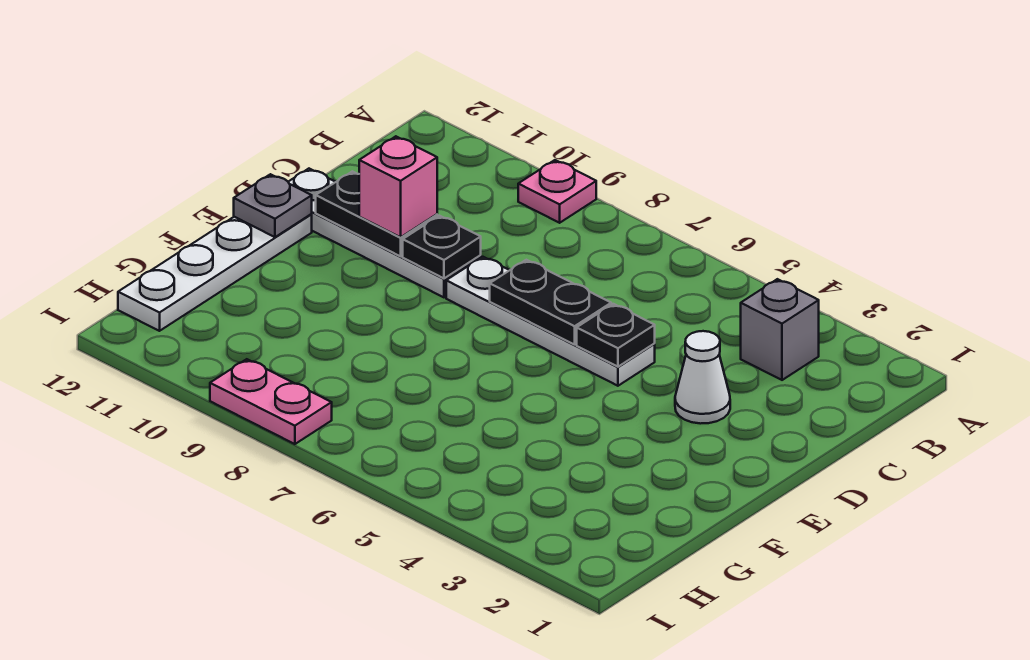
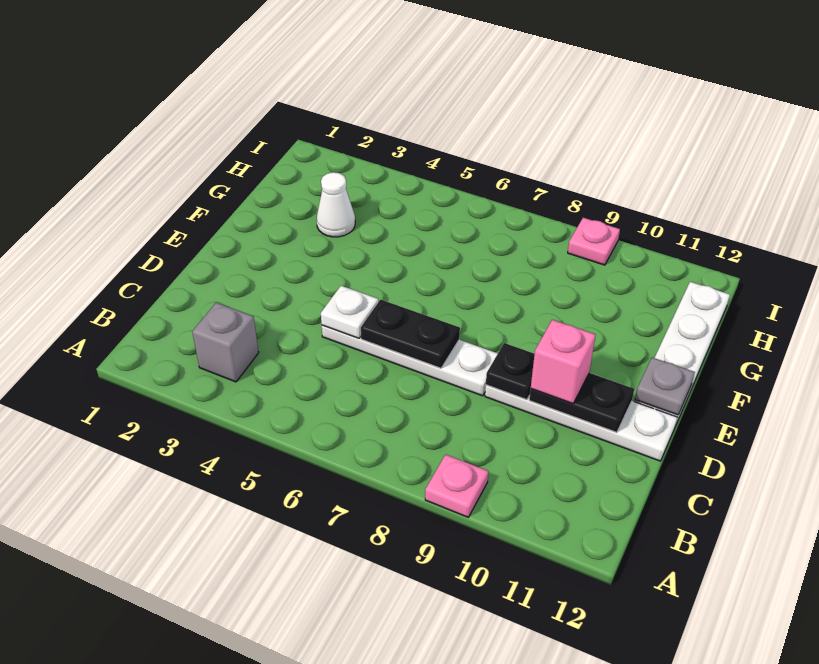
white 1x1 cone [675,331,730,424] -> white 1x1 cone moved to [317,172,355,237]
black 1x1 plate [577,304,655,367] -> white 1x1 plate [321,286,379,338]
pink 1x2 plate [210,359,332,444] -> pink 1x1 plate [568,218,620,265]

